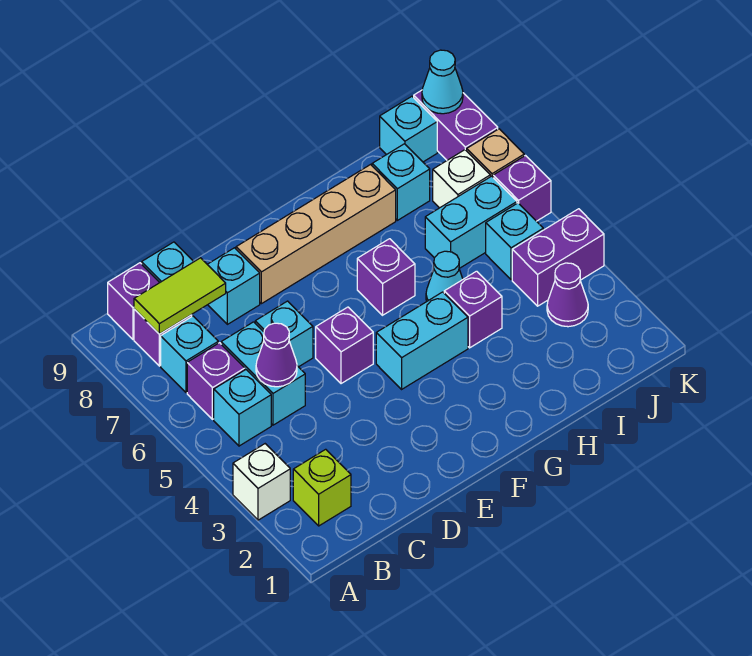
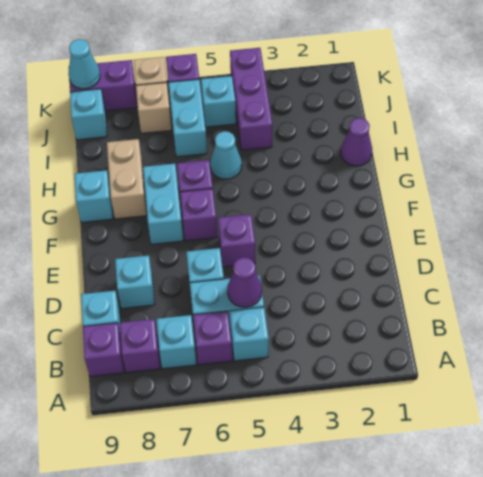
white 1x1 brick [233,444,290,520] -> none
lime 1x1 brick [293,449,351,526] -> none
lime 1x2 tile [134,258,226,334] -> none
tan 1x4 brick [236,165,396,304] -> tan 1x2 brick [107,139,147,219]
cyan 1x2 brick [376,292,468,389] -> cyan 1x2 brick moved to [143,164,183,244]
purple 1x1 brick [444,271,502,348] -> purple 1x1 brick moved to [180,189,217,241]
cyan 1x1 brick [372,144,430,220] -> cyan 1x1 brick moved to [75,170,113,222]
purple 1x1 cone [547,263,588,327] -> purple 1x1 cone moved to [341,118,372,166]
purple 1x2 brick [512,209,604,306] -> purple 1x3 brick [230,48,273,150]
white 1x1 brick [433,150,490,208] -> tan 1x1 brick [136,82,172,133]

